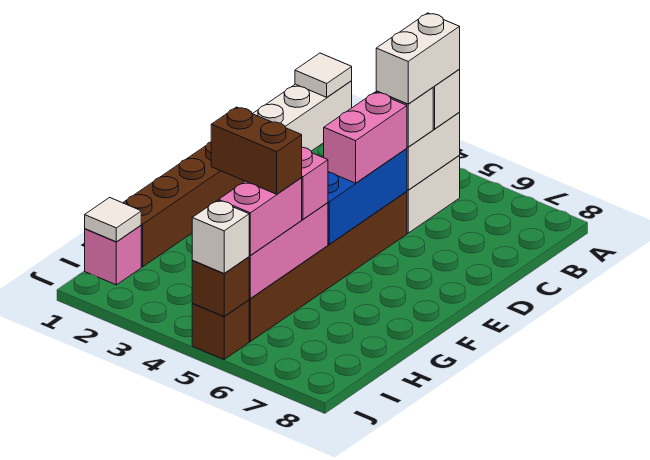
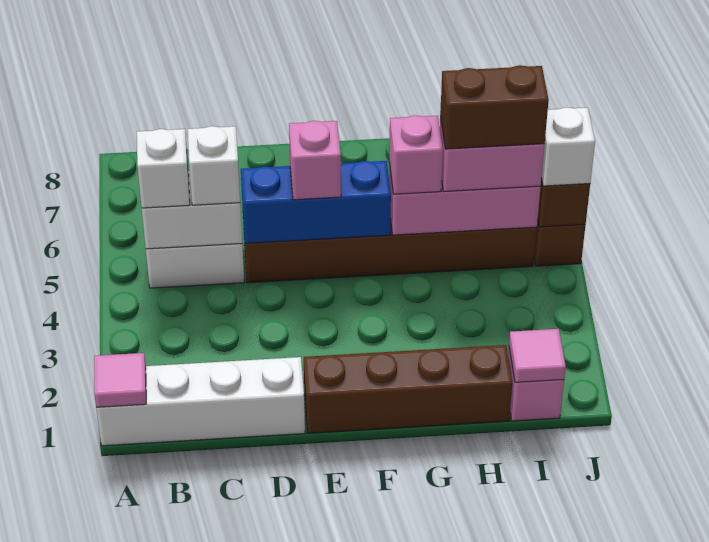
white 1x1 tile [295,53,352,97] -> pink 1x1 tile [94,353,146,408]
white 1x2 brick [376,13,460,104] -> none
pink 1x2 brick [324,92,407,183] -> pink 1x1 brick [289,121,341,200]
brown 1x2 brick [211,107,302,194] -> brown 1x2 brick turned to [440,65,549,149]
white 1x1 tile [85,197,141,242] -> pink 1x1 tile [509,329,566,382]

